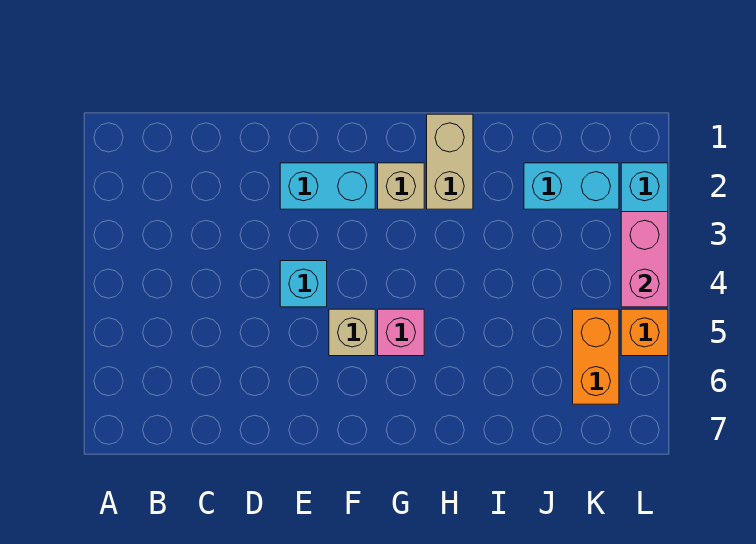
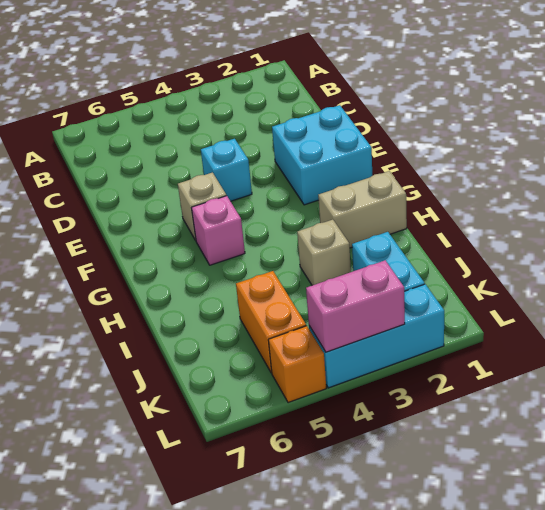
cyan 1x2 brick [280,163,375,209] -> cyan 2x2 brick [272,105,372,205]
tan 1x1 brick [378,163,424,209] -> tan 1x1 brick moved to [297,220,351,285]
orange 1x2 brick [573,309,619,404] -> orange 1x2 brick turned to [236,271,306,373]

